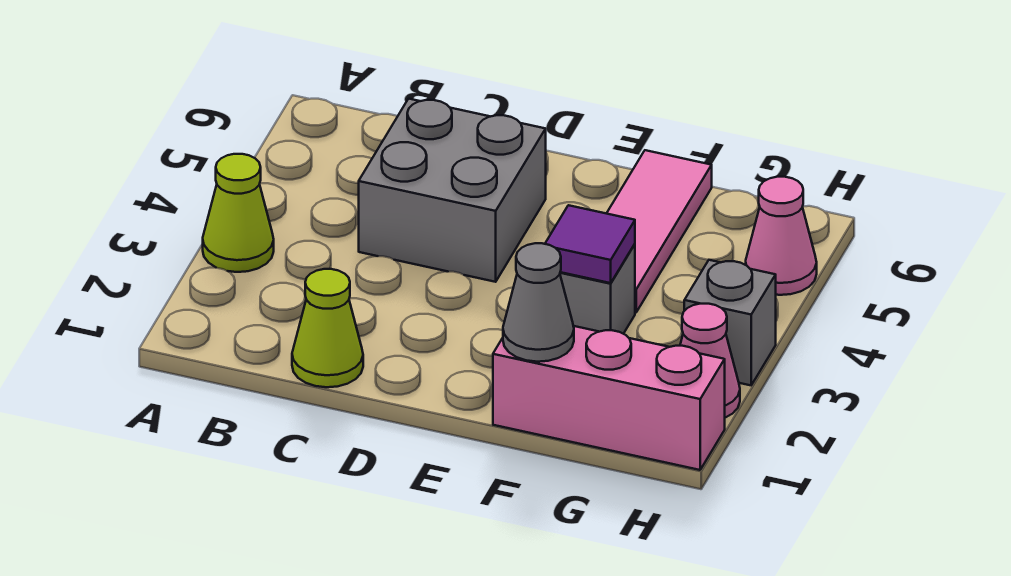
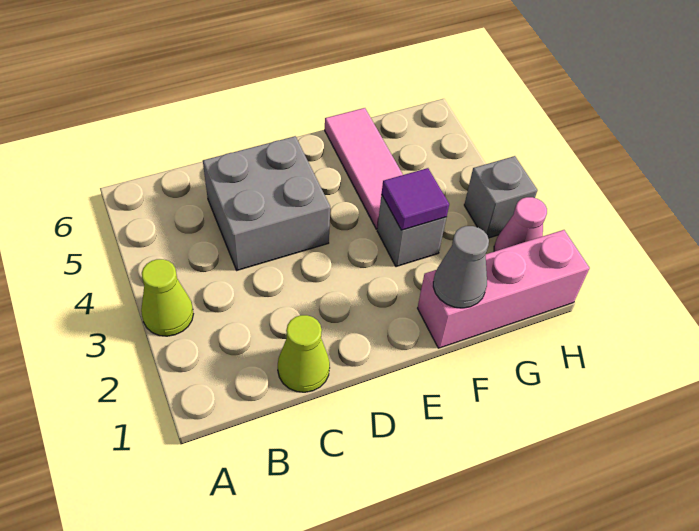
pink 1x1 cone [746,177,817,295] -> none

